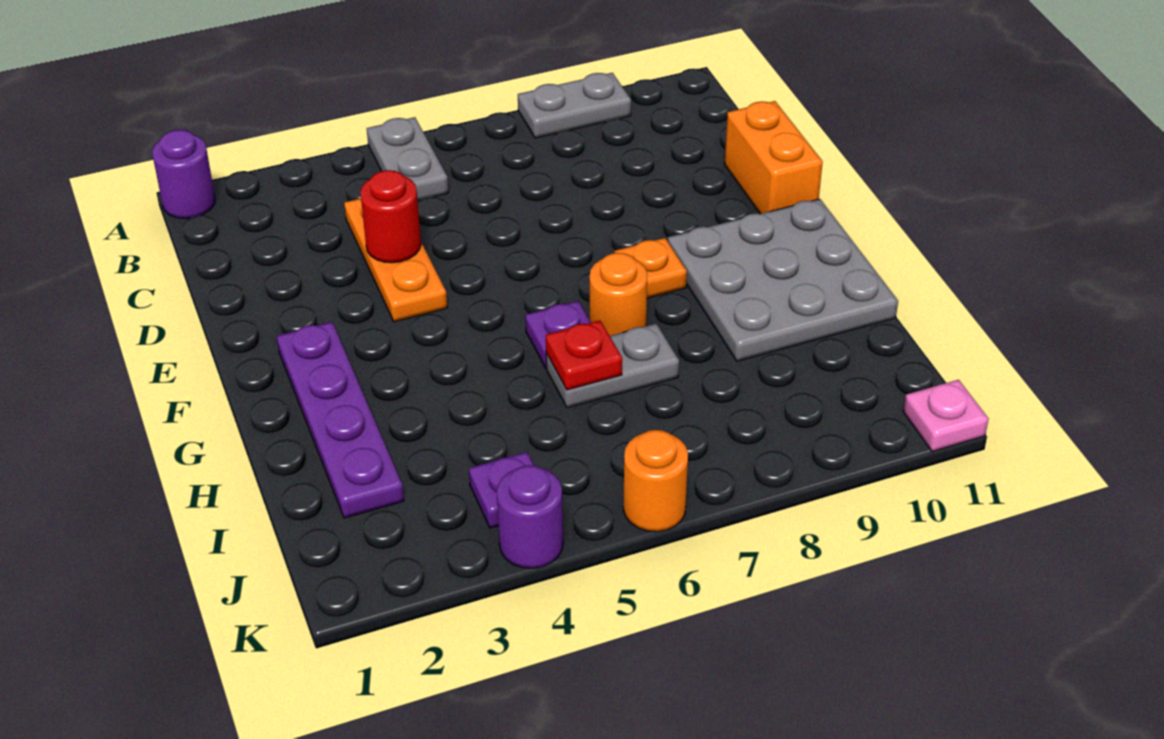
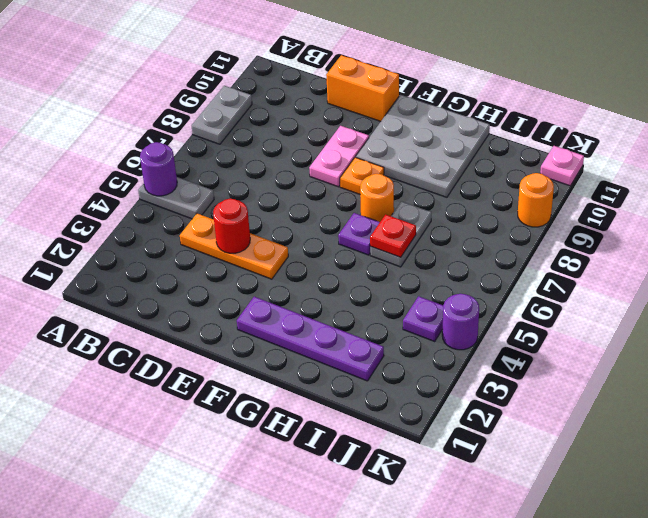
purple 1x1 round brick [152,130,215,218] -> purple 1x1 round brick moved to [140,142,177,196]
none -> pink 1x2 plate [309,126,369,187]
orange 1x1 round brick [623,430,688,532] -> orange 1x1 round brick moved to [518,173,554,227]

